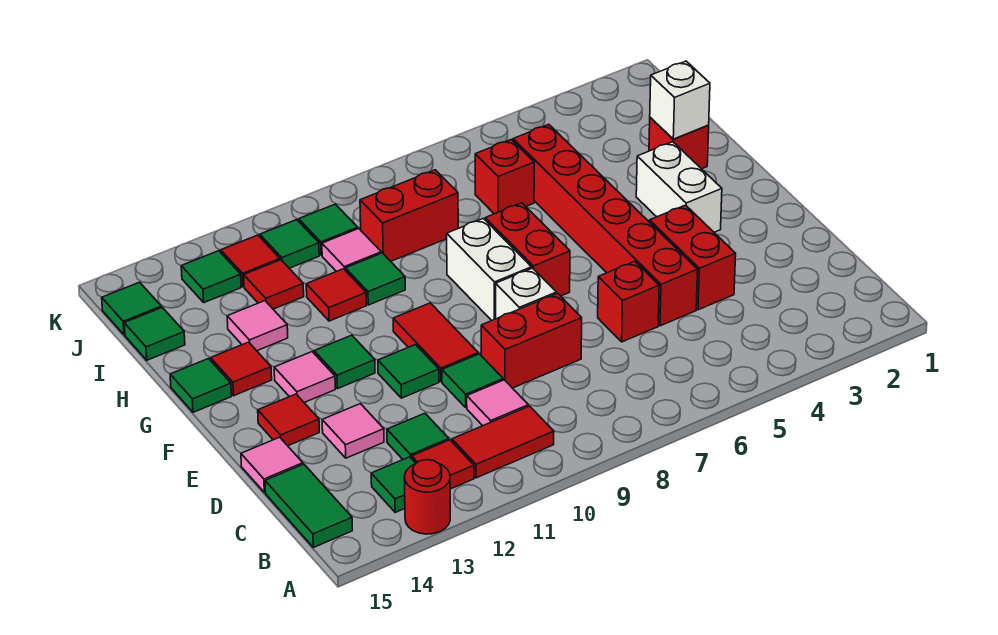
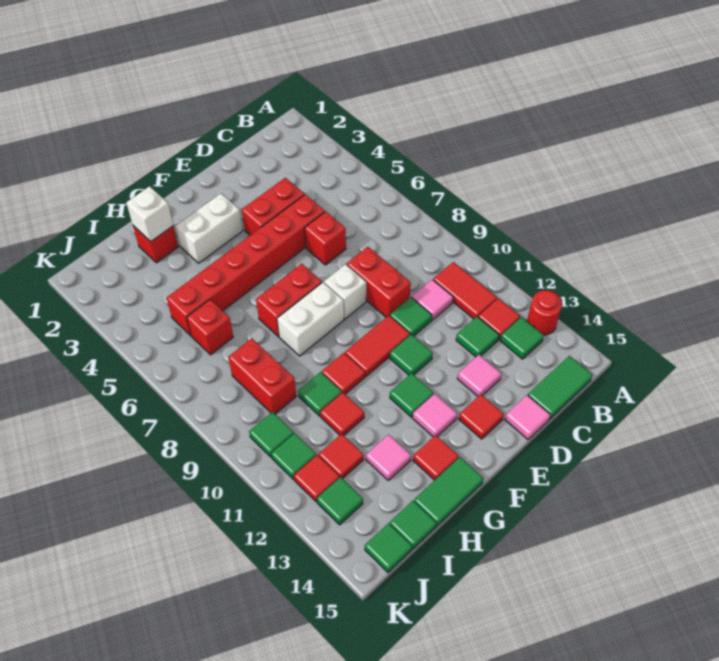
none -> red 1x1 tile [322,353,365,394]
green 1x1 tile [170,359,231,412] -> green 1x2 tile [414,457,484,526]
pink 1x1 tile [322,229,381,272] -> none

